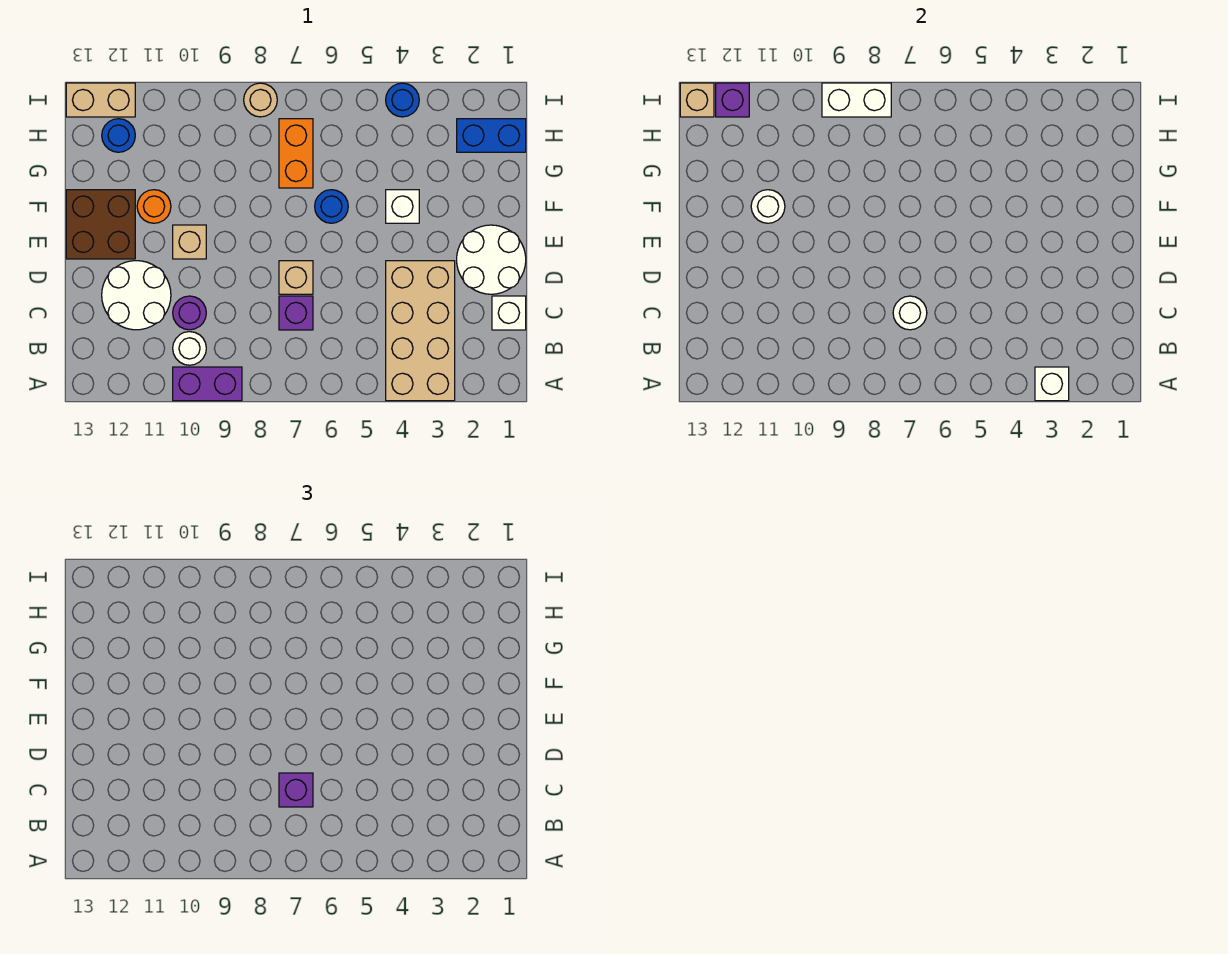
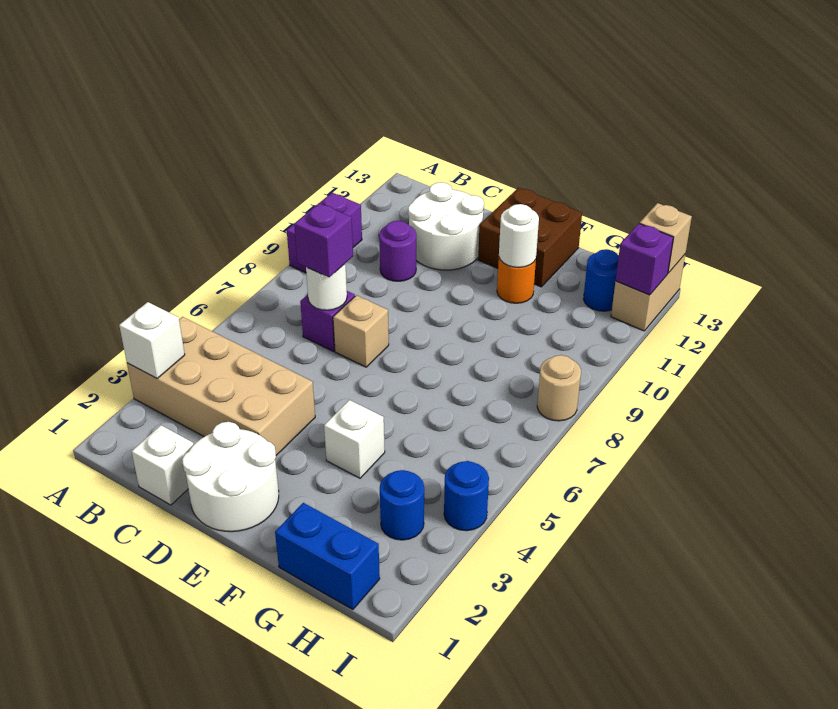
white 1x1 round brick [173,332,206,365] -> none
tan 1x1 brick [173,225,206,259] -> none
blue 1x1 round brick [315,190,348,223] -> blue 1x1 round brick moved to [380,470,424,540]
orange 1x2 brick [279,119,313,188] -> none
blue 1x2 brick [457,119,526,152] -> blue 1x2 brick turned to [275,503,380,610]
white 1x2 brick [822,83,891,117] -> none

